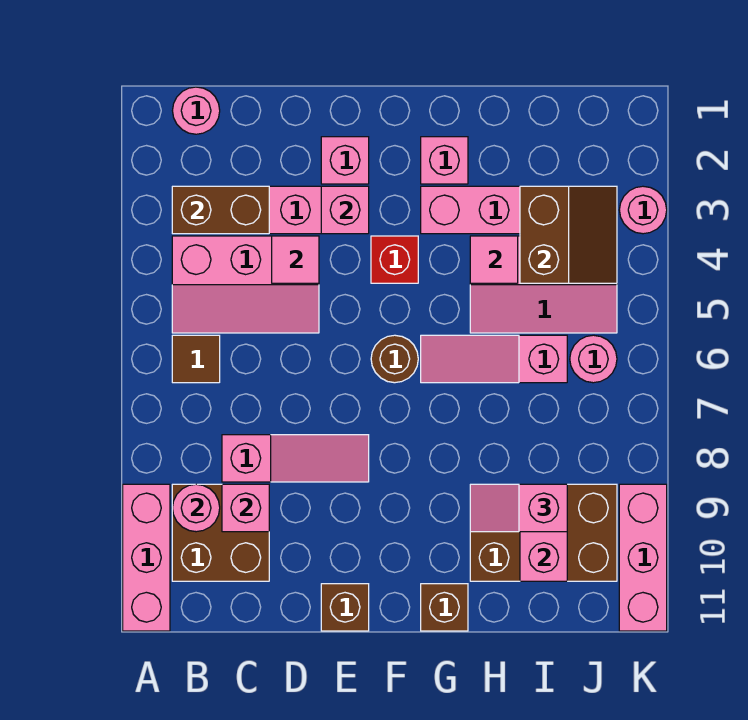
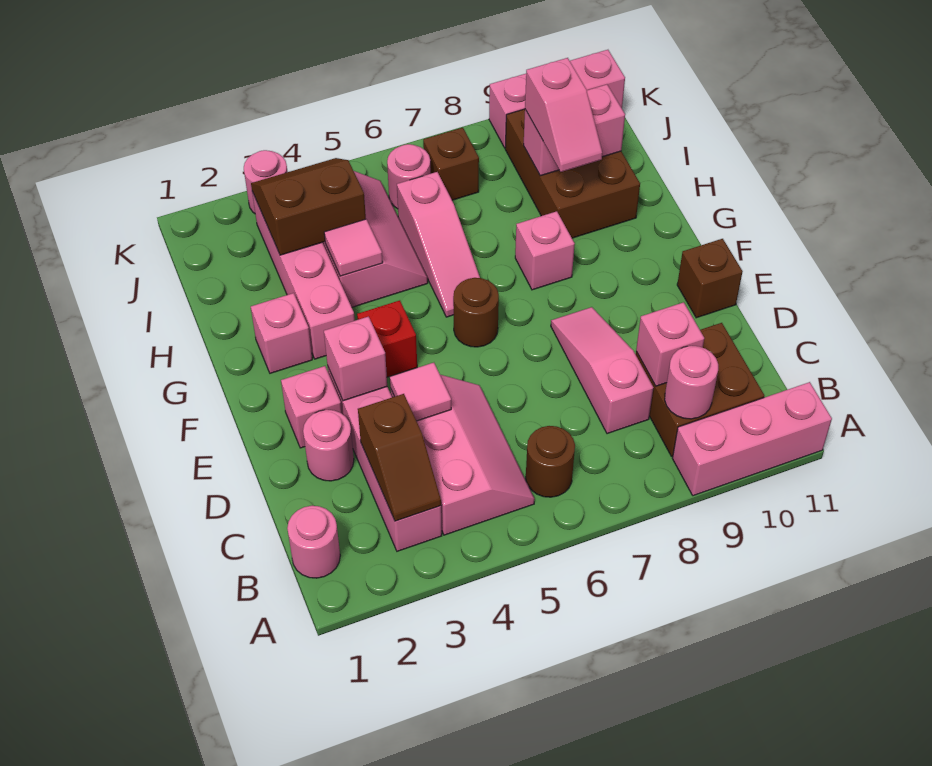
brown 1x2 brick [172,186,269,234] -> brown 1x2 slope [358,394,441,521]
brown 1x1 tile [172,335,220,383] -> brown 1x1 round brick [526,426,575,497]
none -> pink 1x1 round brick [303,410,354,481]
none -> pink 1x1 brick [515,211,575,290]
brown 1x1 brick [421,584,468,631] -> brown 1x1 brick moved to [423,128,479,200]

